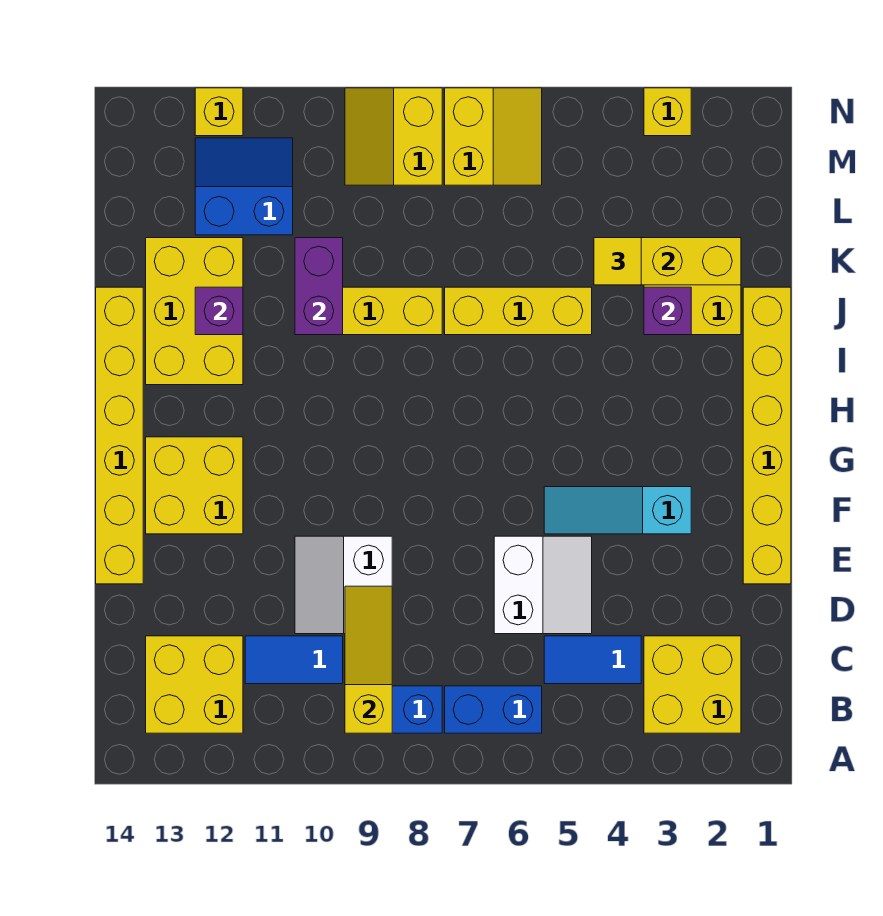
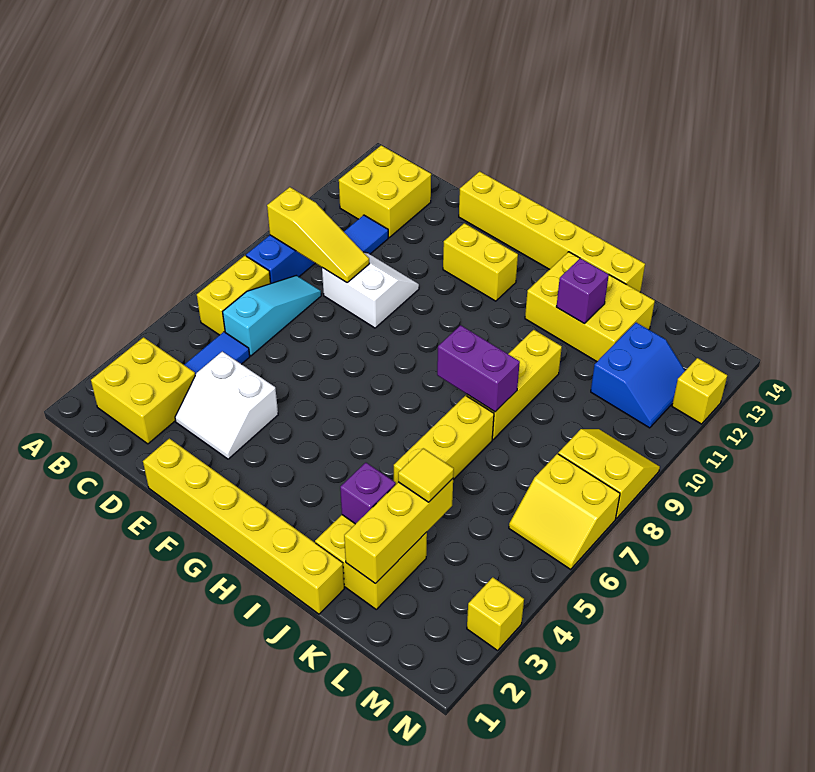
blue 1x2 brick [445,686,542,733] -> yellow 1x2 brick [197,256,271,335]
white 2x2 slope [494,536,592,634] -> white 2x2 slope moved to [175,352,278,459]
cyan 1x3 slope [544,487,691,534] -> cyan 1x3 slope moved to [223,275,321,356]
yellow 2x2 brick [146,437,243,534] -> yellow 1x2 brick [443,223,518,301]
purple 1x2 brick [295,238,343,335] -> purple 1x2 brick moved to [437,325,520,412]

